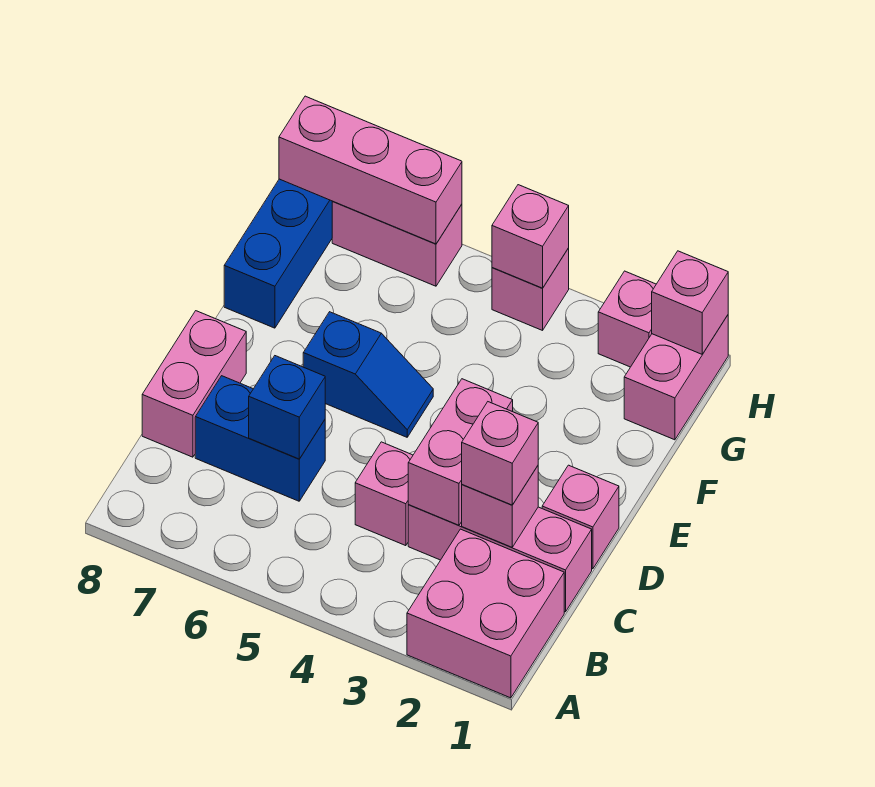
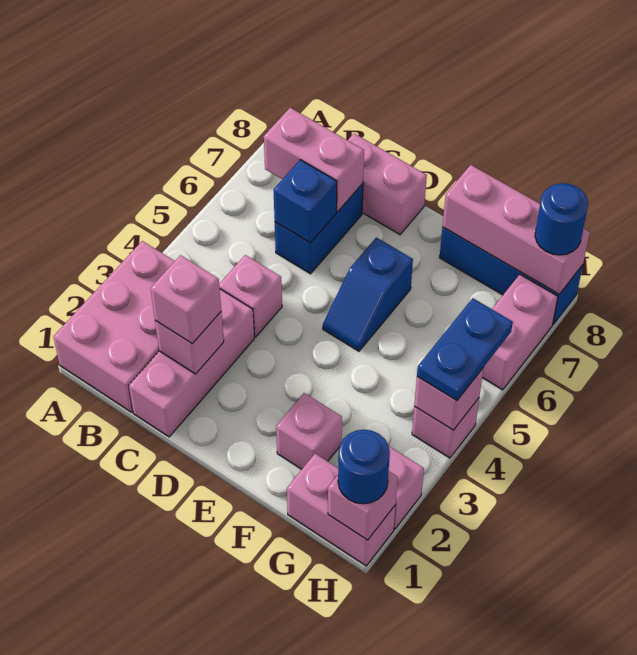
pink 2x2 brick [407,529,564,698] -> pink 2x3 brick [53,241,175,412]
pink 1x2 brick [408,379,513,525] -> pink 1x2 brick moved to [264,108,364,212]
pink 1x1 brick [542,465,619,569] -> pink 1x1 brick moved to [276,393,342,469]
none -> blue 1x1 round brick [338,430,390,504]
none -> blue 1x2 plate [417,298,513,401]
pink 1x3 brick [279,96,462,244] -> pink 1x3 brick turned to [442,165,590,294]
none -> blue 1x1 round brick [535,183,588,255]

